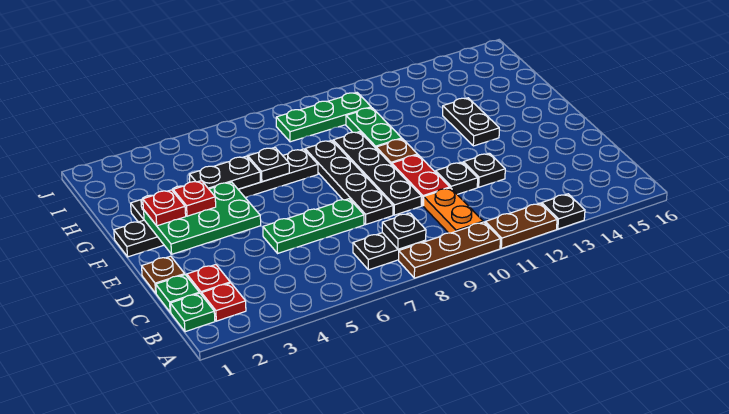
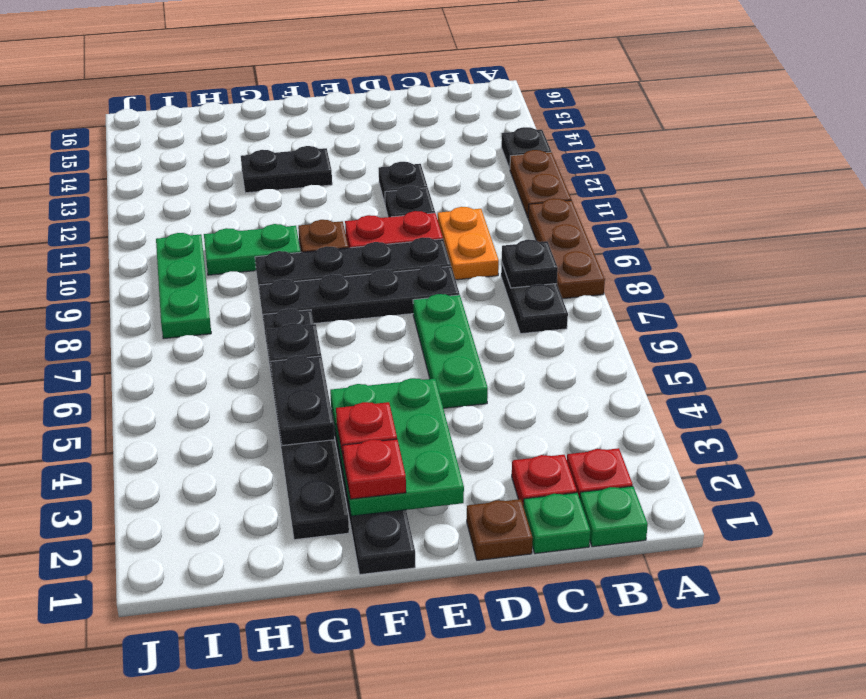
orange 1x2 plate [423,188,483,233] -> orange 1x2 plate turned to [438,207,499,280]

